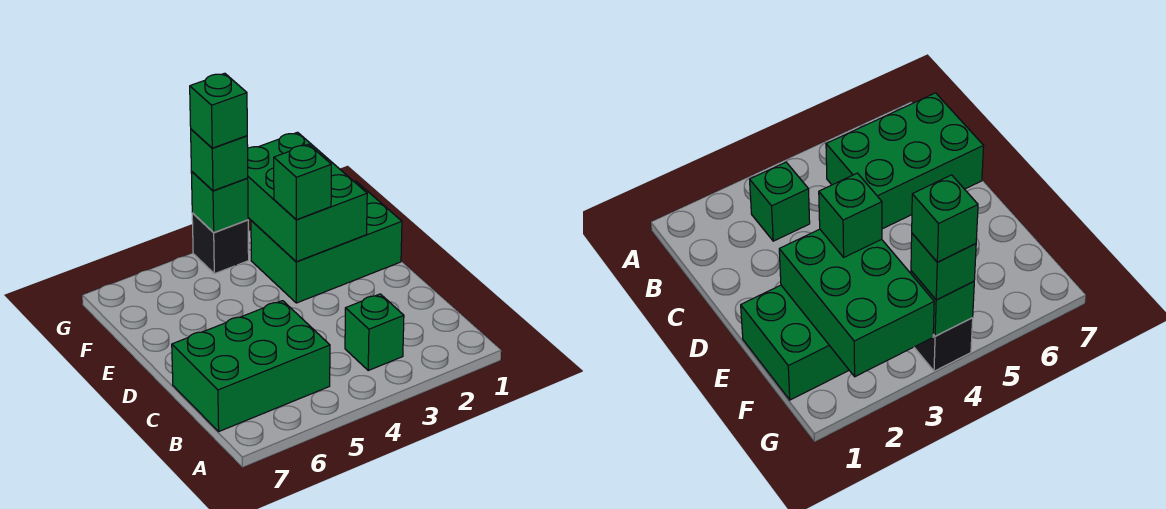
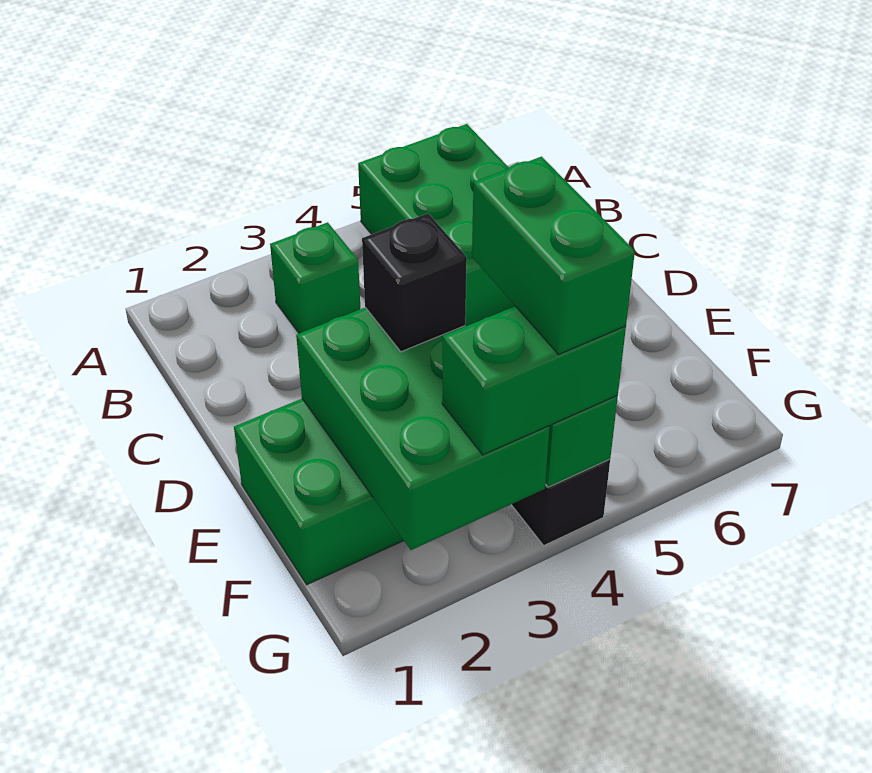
green 2x3 brick [172,301,330,431] -> green 2x3 brick turned to [358,124,515,326]
green 1x1 brick [274,144,331,220] -> black 1x1 brick [362,213,467,352]
green 1x1 brick [191,129,248,191] -> green 1x2 brick [442,306,626,455]
green 1x1 brick [190,73,247,148] -> green 1x2 brick [472,157,635,355]

